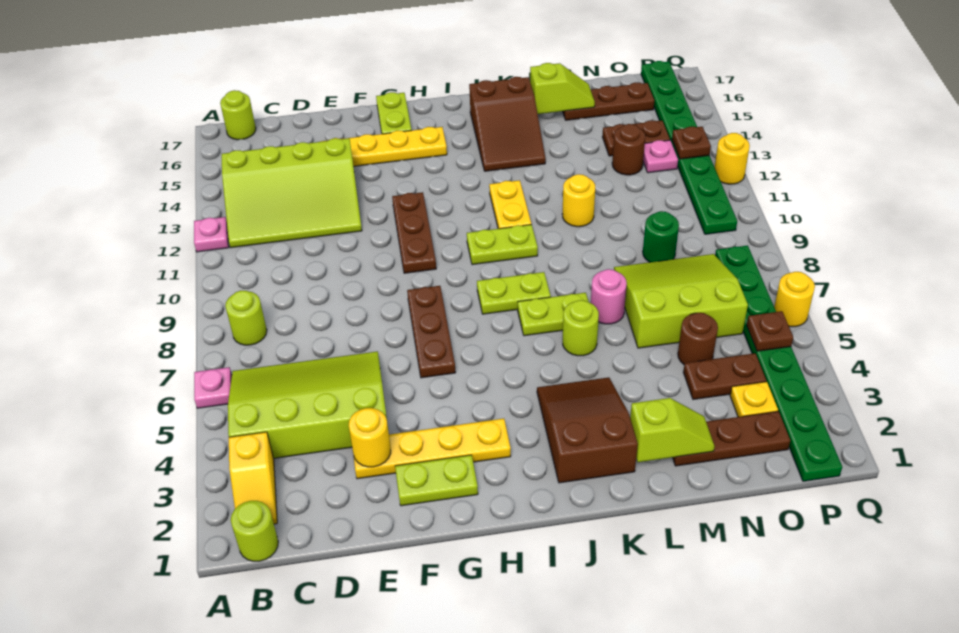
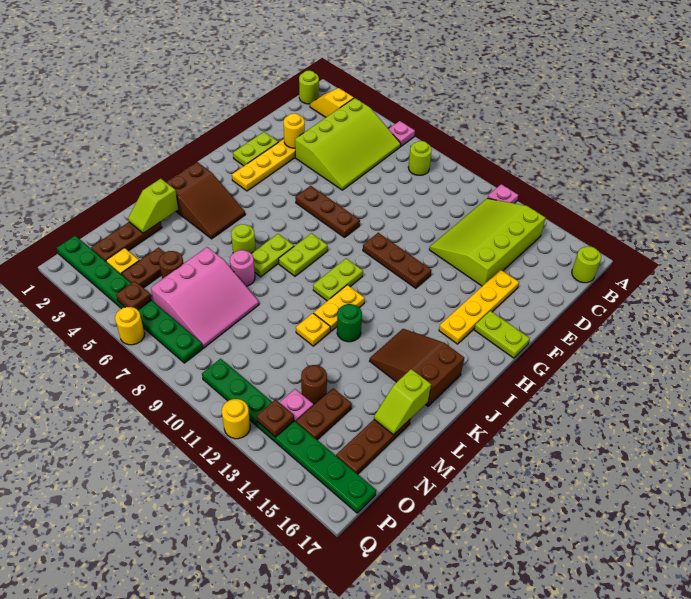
yellow 1x2 plate [489,180,531,229] -> yellow 1x2 plate turned to [314,285,365,331]
yellow 1x1 round brick [562,174,595,227] -> yellow 1x1 plate [296,313,330,346]
lime 3x3 slope [614,254,748,348] -> pink 3x3 slope [151,247,259,348]
green 1x1 round brick [643,211,679,262] -> green 1x1 round brick moved to [337,304,362,342]

